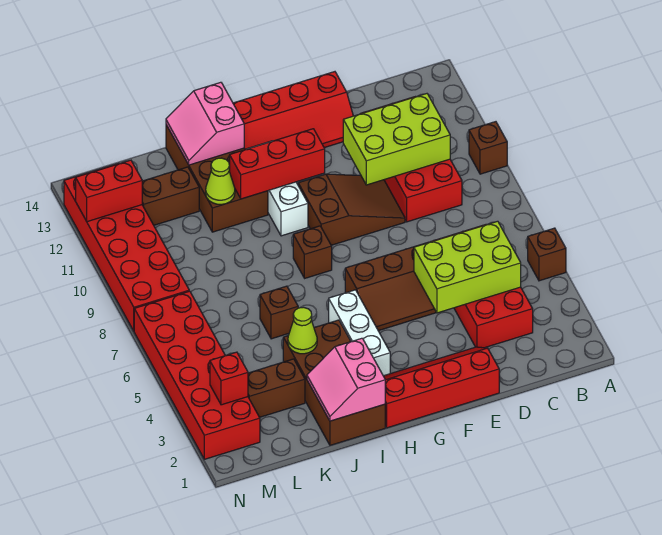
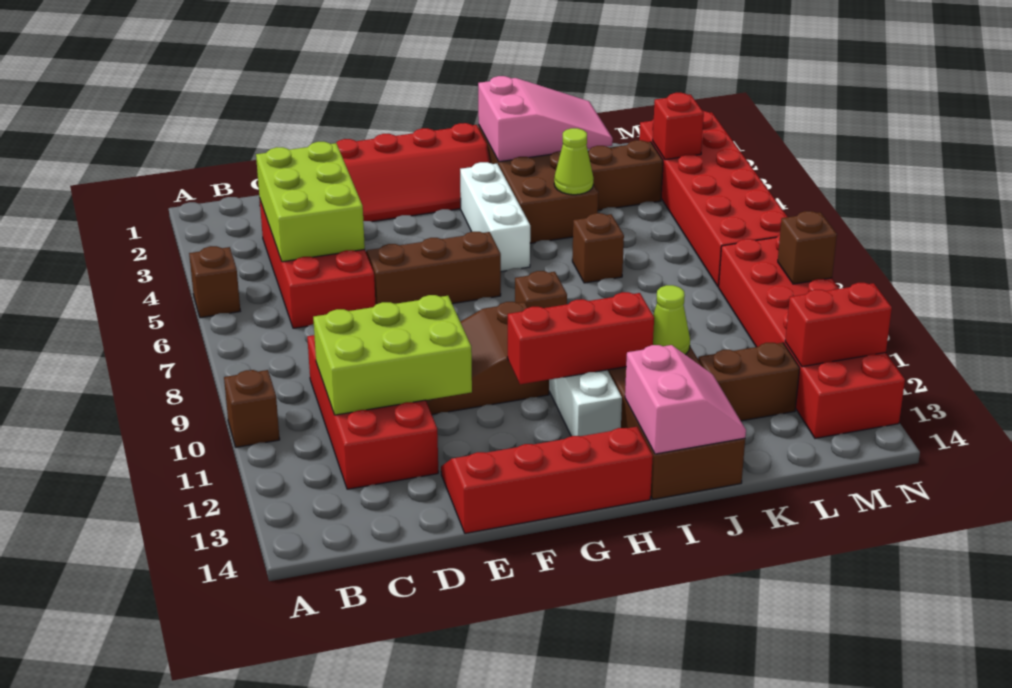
lime 2x3 brick [414,221,521,313] -> lime 2x3 brick turned to [256,142,365,262]
pink 2x2 slope [307,338,385,421] -> pink 2x3 slope [478,76,613,162]
none -> brown 1x1 brick [778,211,837,284]

